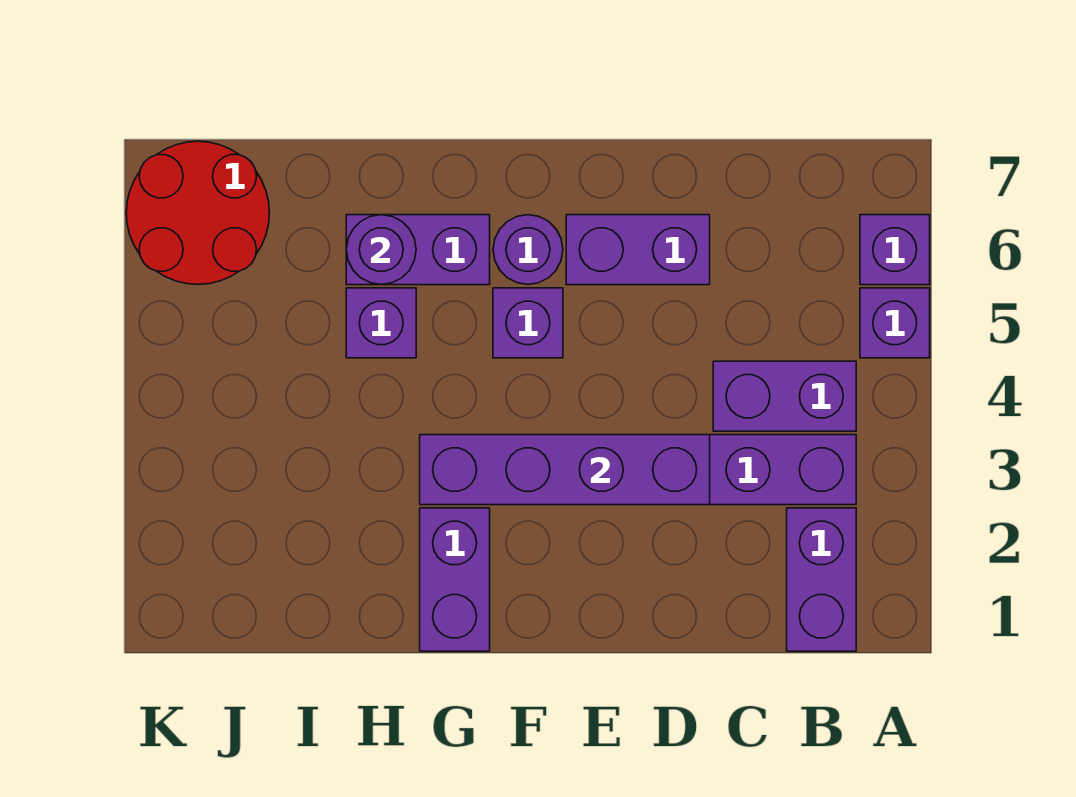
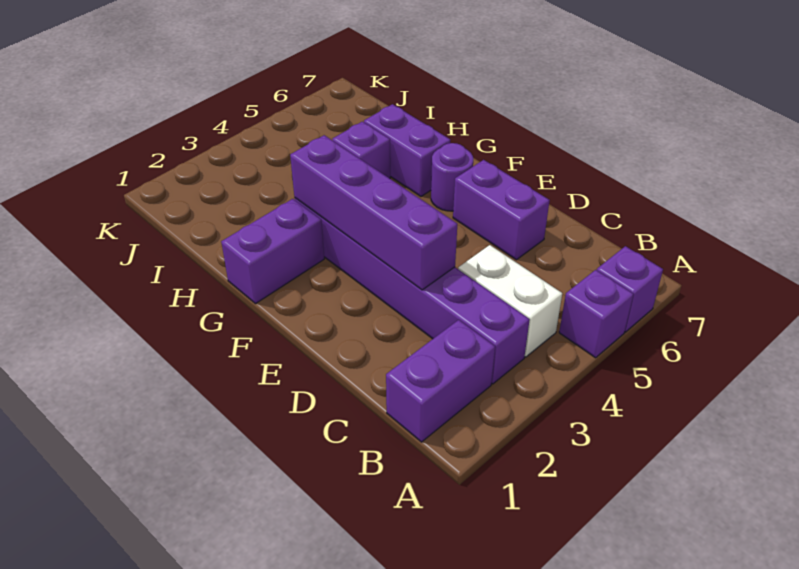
purple 1x2 brick [713,361,856,431] -> white 1x2 brick [458,245,562,357]
purple 1x1 brick [493,288,563,358] -> none
purple 1x1 round brick [346,215,416,285] -> none
red 2x2 round brick [126,141,270,285] -> none

